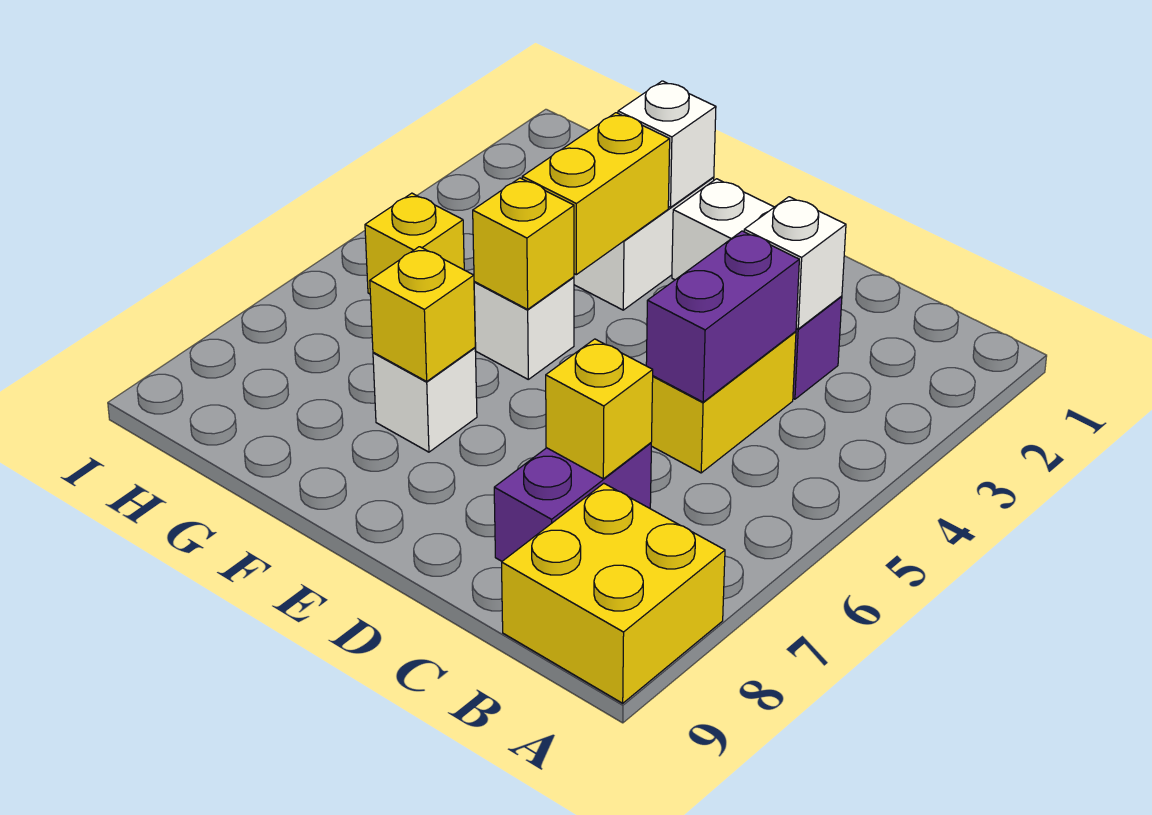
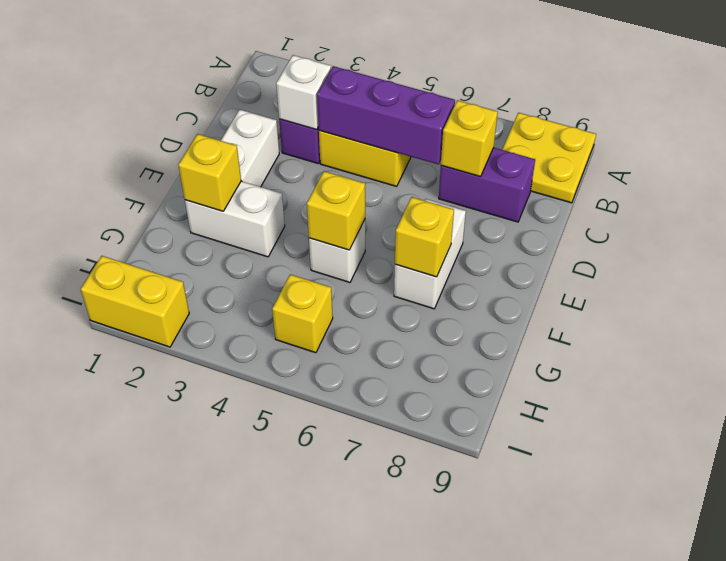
yellow 2x2 brick [502,483,725,703] -> yellow 2x2 plate [502,113,596,203]
purple 1x2 brick [646,231,799,402] -> purple 1x3 brick [317,66,455,165]
white 1x1 brick [618,81,716,207] -> yellow 1x1 brick [178,134,241,211]
yellow 1x2 brick [522,113,670,275] -> yellow 1x2 brick moved to [81,256,189,347]
white 1x1 brick [373,348,477,452] -> white 1x2 brick [394,199,466,309]

